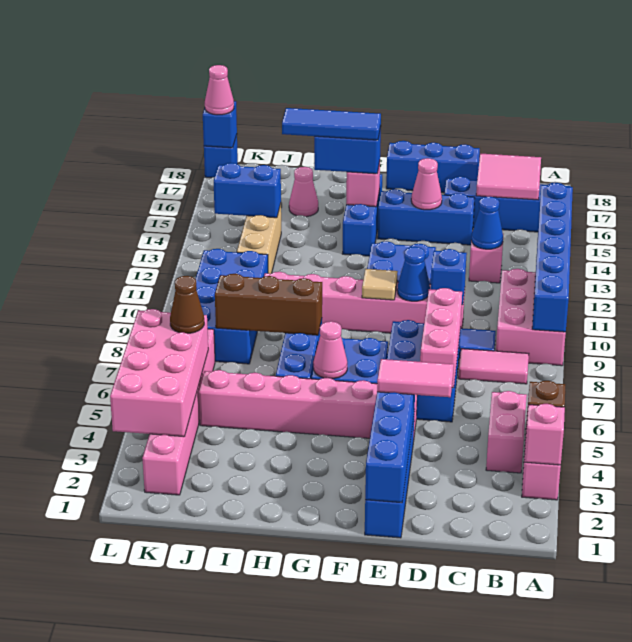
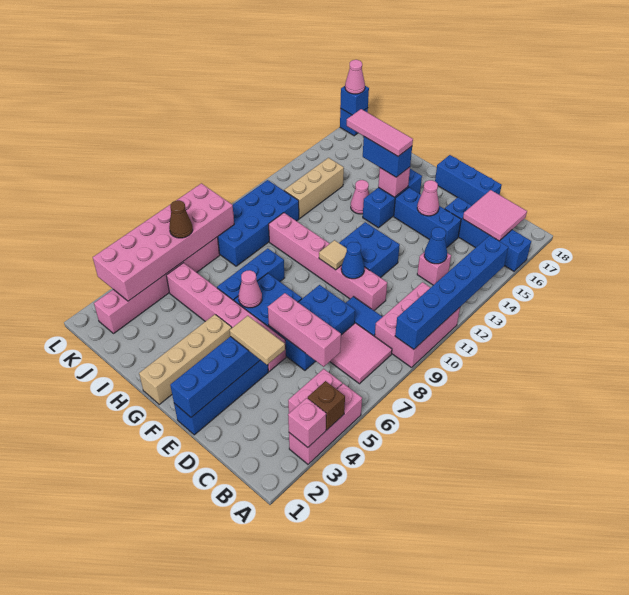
pink 1x2 tile [459,349,529,384] -> pink 2x2 tile [330,323,392,384]
pink 1x2 tile [377,359,454,397] -> tan 1x2 tile [230,316,285,365]
pink 1x3 brick [420,288,462,388] -> pink 1x3 brick turned to [268,293,341,367]
blue 1x1 brick [431,249,467,305] -> none
none -> tan 1x4 brick [139,314,232,404]
blue 1x3 tile [282,108,381,140] -> pink 1x3 tile [347,109,413,156]
brown 1x3 brick [215,274,322,335] -> none
pink 1x1 cone [289,167,318,217] -> pink 1x1 cone moved to [351,180,369,214]
blue 1x2 brick [214,163,281,218] -> none
pink 2x4 brick [110,309,208,437] -> pink 2x6 brick [93,183,234,301]

